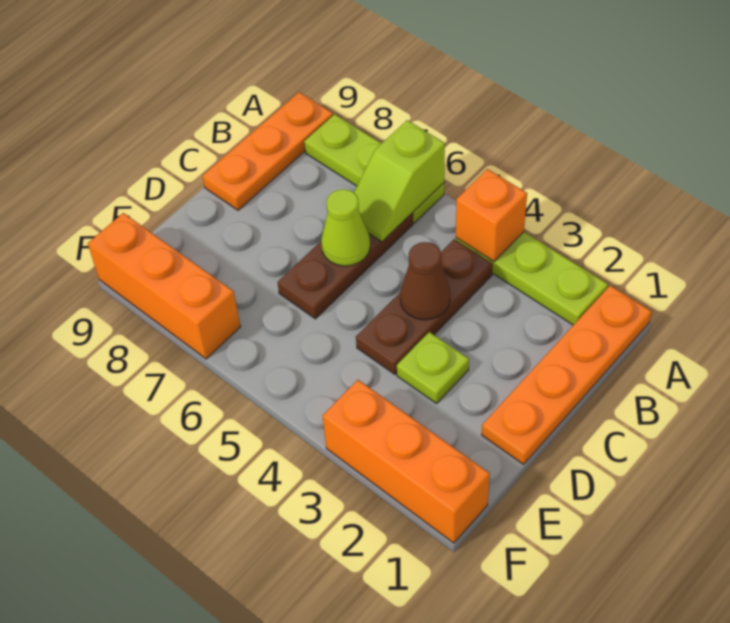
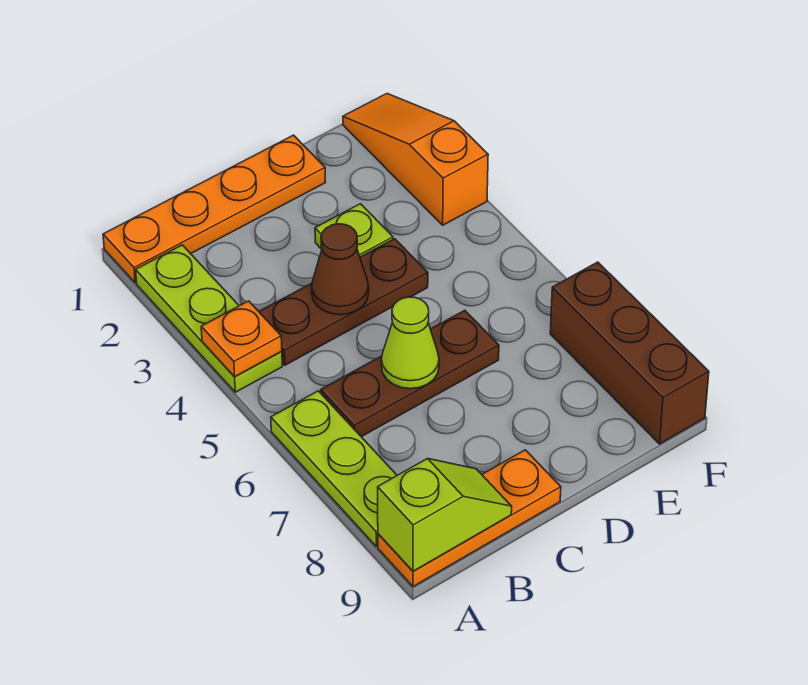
orange 1x1 brick [456,169,527,261] -> orange 1x1 plate [201,301,282,377]
lime 1x2 slope [354,120,445,242] -> lime 1x2 slope moved to [378,458,512,571]
orange 1x3 brick [323,380,490,543] -> orange 1x3 slope [343,94,488,225]
orange 1x3 brick [88,213,240,359] -> brown 1x3 brick [550,262,709,444]

